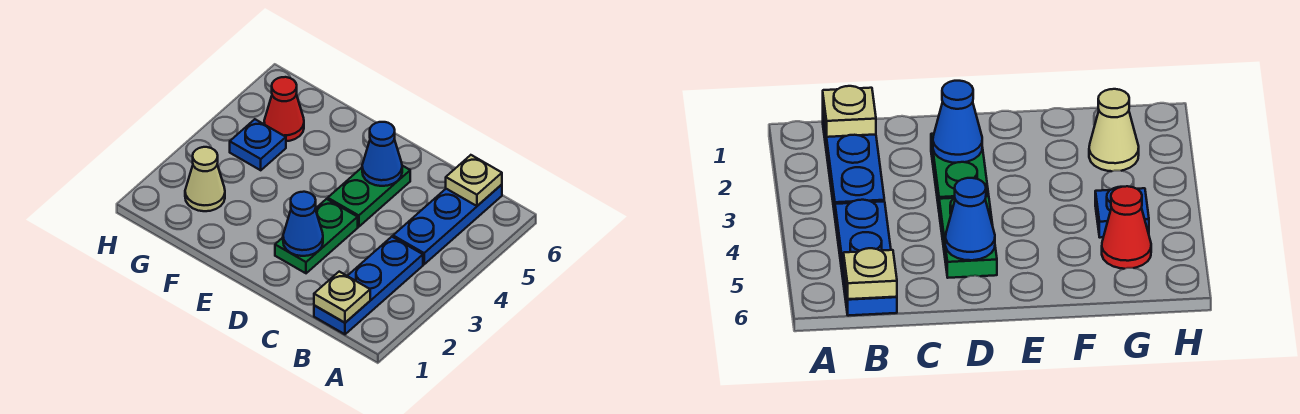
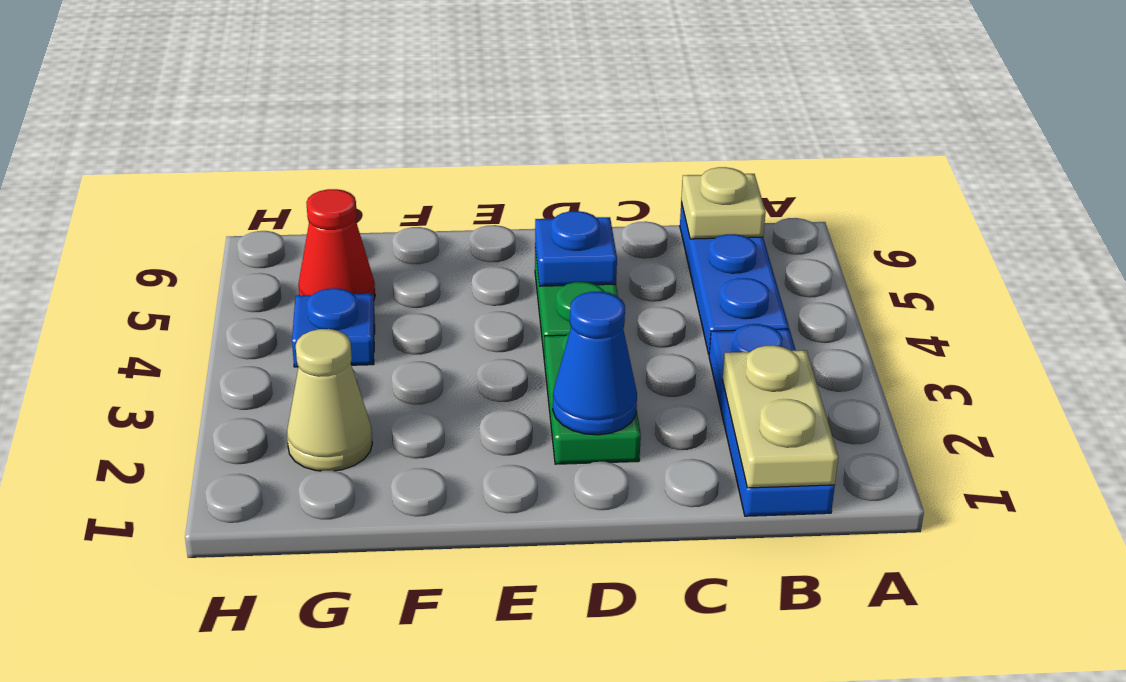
tan 1x1 plate [314,272,370,323] -> tan 1x2 plate [723,345,838,488]
blue 1x1 cone [362,122,402,186] -> blue 1x1 plate [535,211,617,286]

